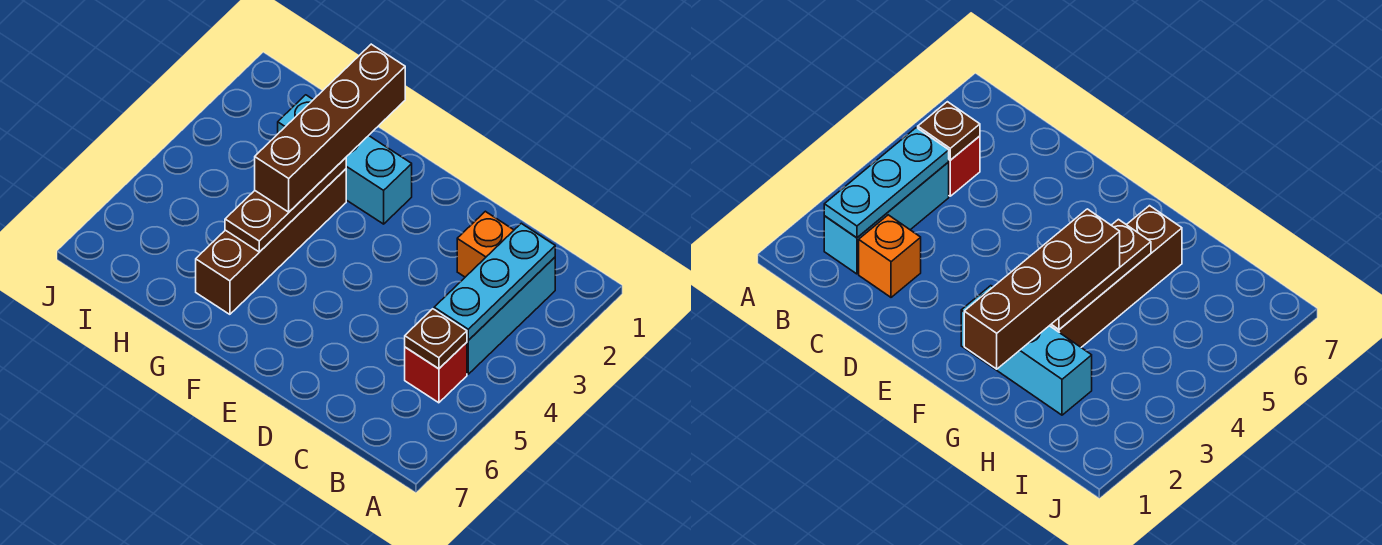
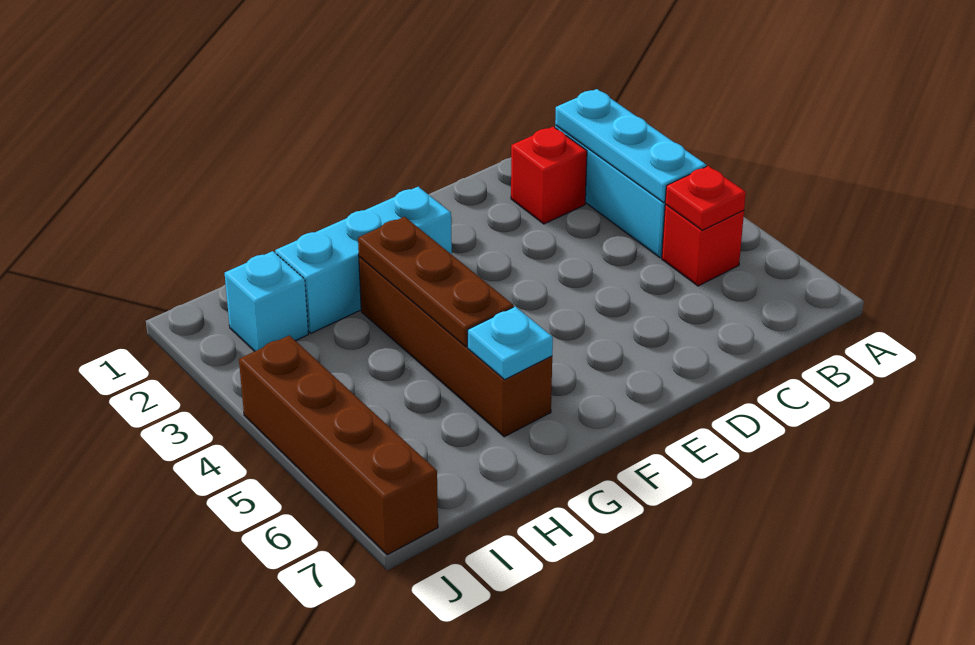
brown 1x1 plate [405,309,467,369] -> red 1x1 plate [665,166,746,230]
orange 1x1 brick [457,211,514,277] -> red 1x1 brick [511,127,587,224]
brown 1x4 brick [255,44,405,212] -> brown 1x4 brick moved to [239,335,438,555]
none -> cyan 1x1 plate [468,307,553,380]
none -> cyan 1x1 brick [225,251,308,351]

